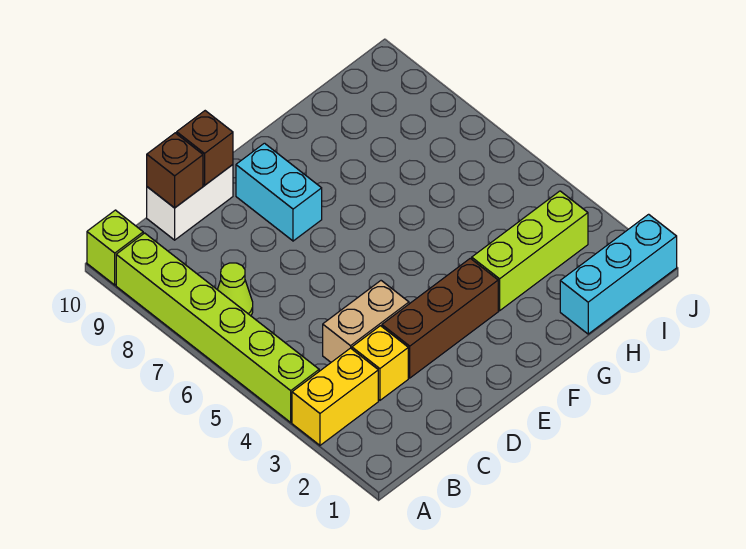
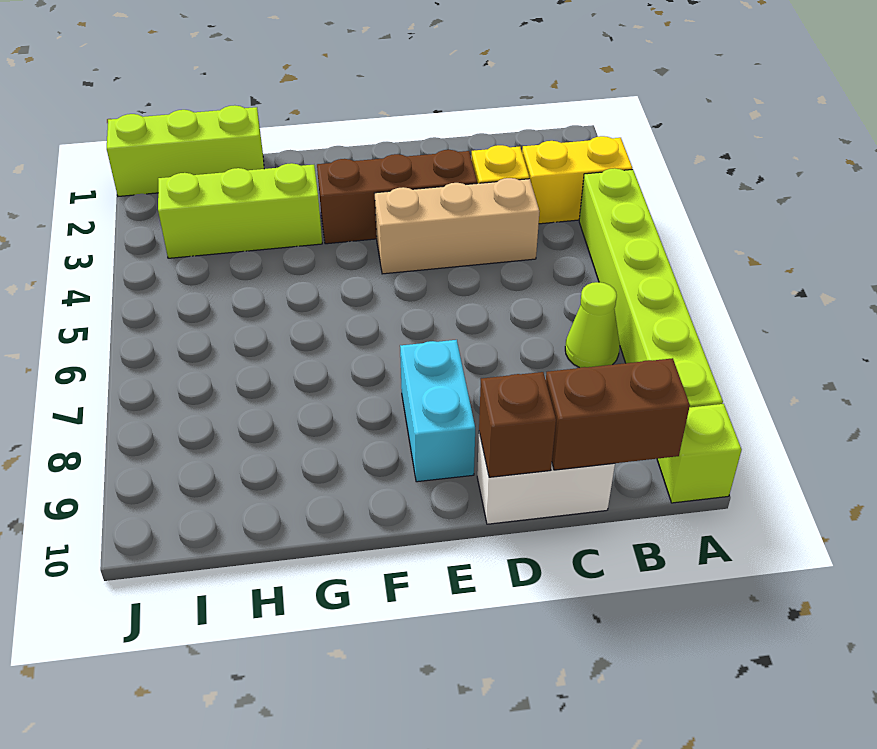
tan 1x2 brick [323,281,409,362] -> tan 1x3 brick [375,178,540,274]
brown 1x1 brick [147,133,203,208] -> brown 1x2 brick [546,358,690,470]
cyan 1x3 brick [560,214,677,334] -> lime 1x3 brick [107,105,264,196]

